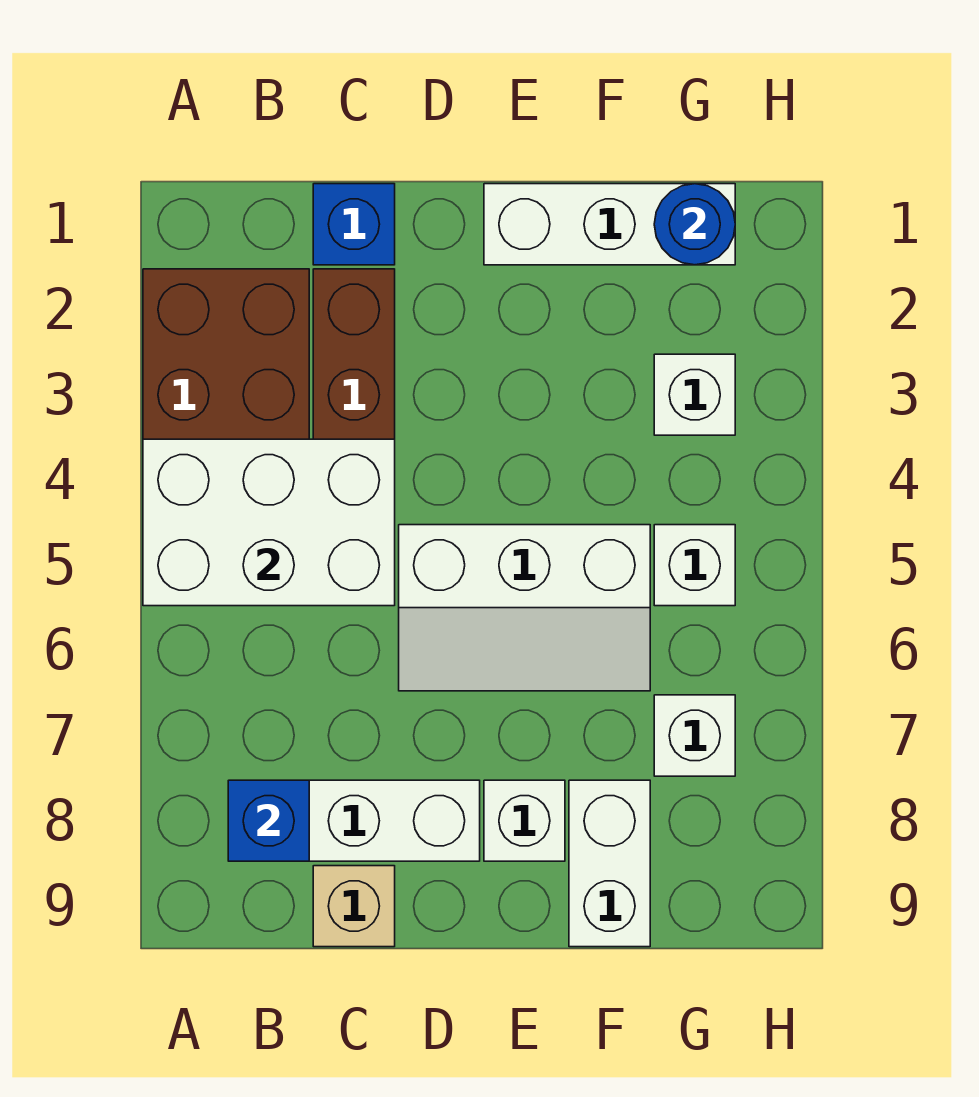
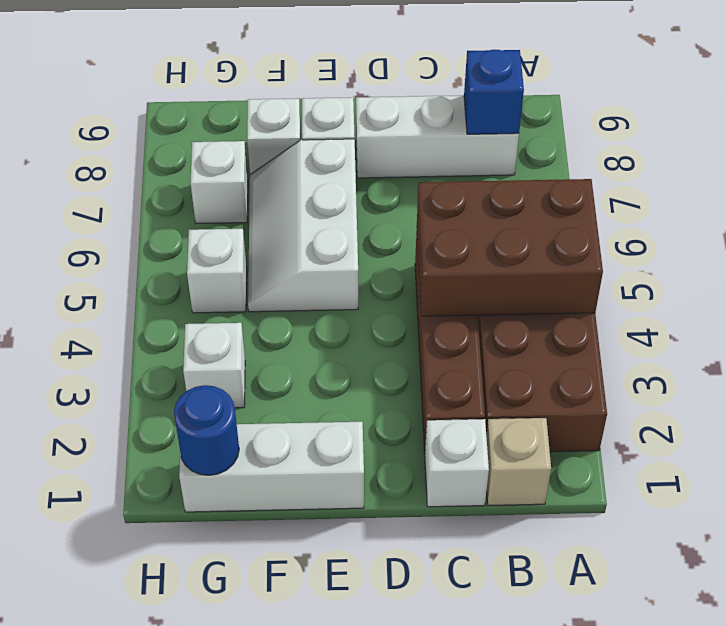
white 2x3 brick [143,439,395,606] -> brown 2x3 brick [417,179,603,316]
blue 1x1 brick [313,184,395,265] -> white 1x1 brick [425,419,489,507]
tan 1x1 brick [313,866,395,947] -> tan 1x1 brick moved to [486,418,551,505]
white 2x3 slope [399,525,650,691] -> white 2x3 slope turned to [248,139,358,312]
white 1x2 brick [569,780,650,947] -> white 1x1 brick [247,98,301,174]

